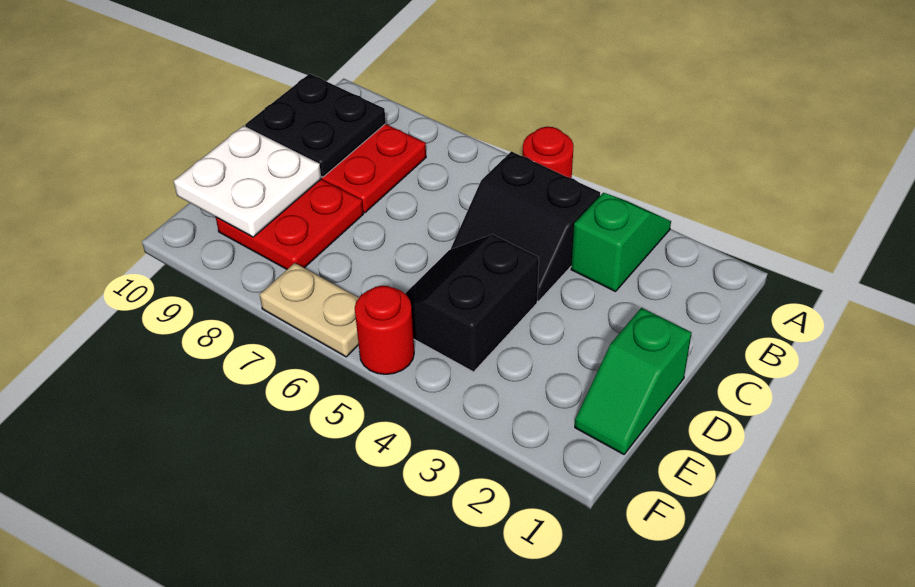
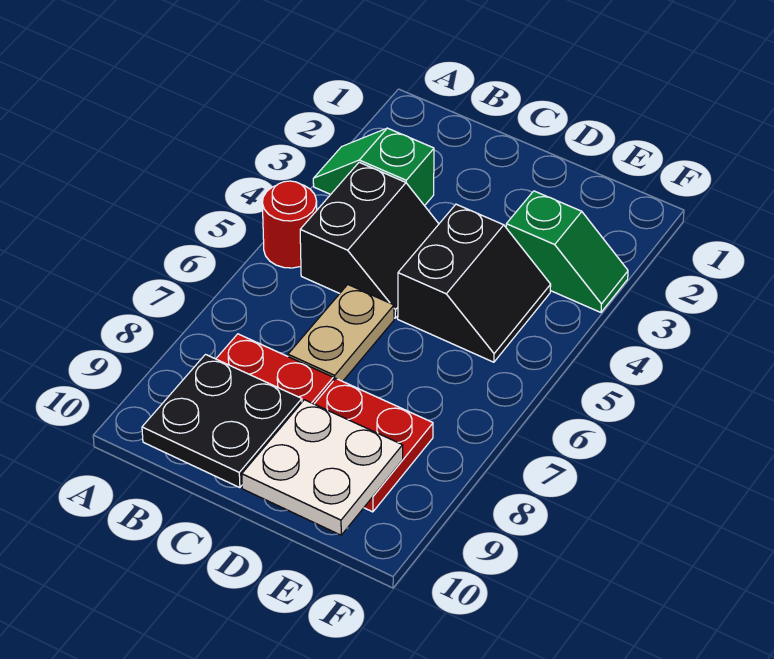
green 1x2 slope [575,308,692,454] -> green 1x2 slope moved to [506,191,628,312]
black 2x2 slope [405,234,539,372] -> black 2x2 slope turned to [398,204,551,362]
red 1x1 round brick [355,286,414,374] -> none
tan 1x2 plate [260,263,359,357] -> tan 1x2 plate moved to [288,285,394,381]

